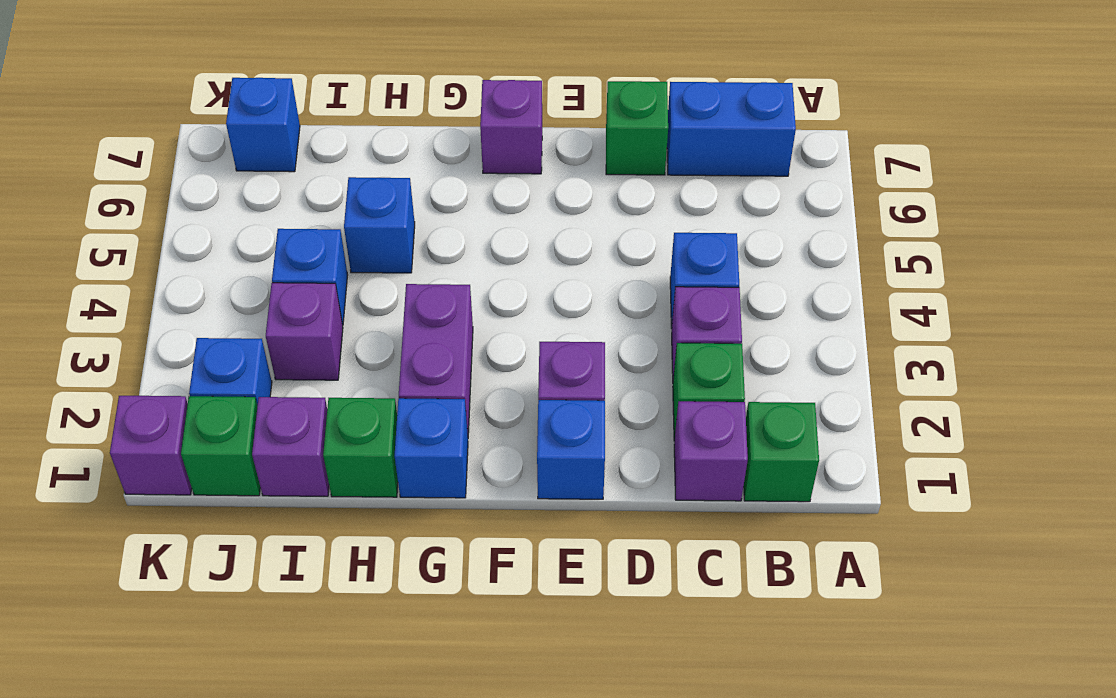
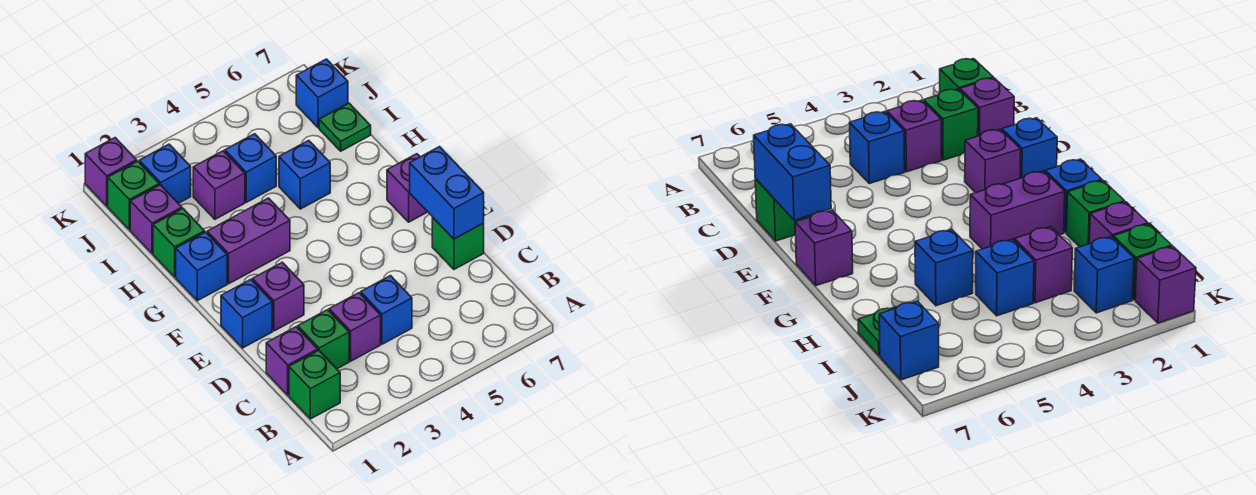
blue 1x2 brick [667,82,796,176] -> blue 1x2 brick moved to [410,147,484,239]
none -> green 1x1 plate [319,103,371,151]

